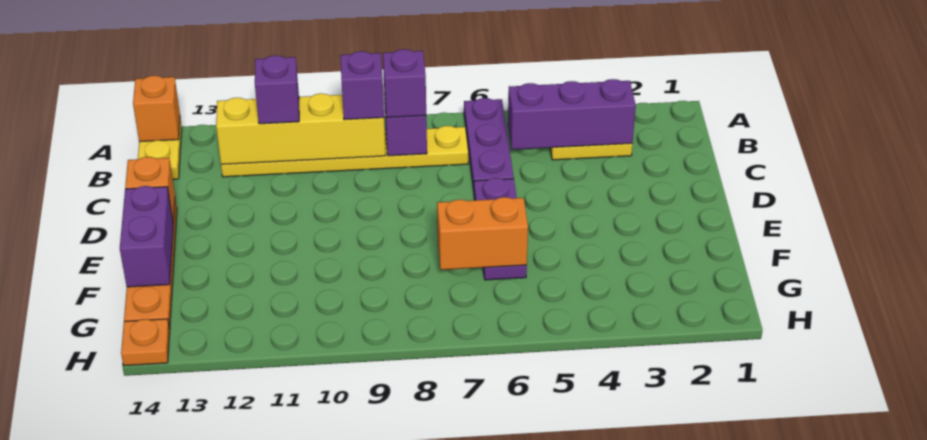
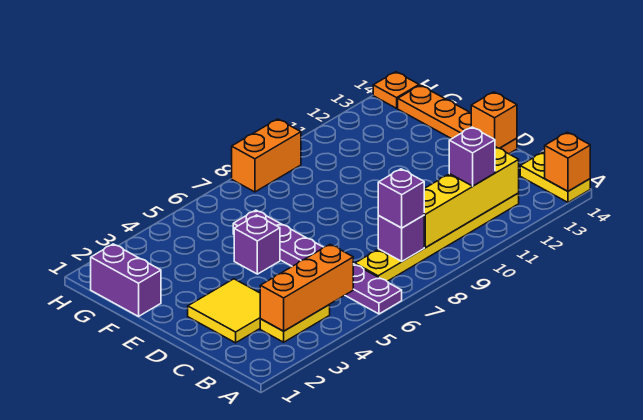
purple 1x3 brick [508,79,636,149] -> orange 1x3 brick [260,244,353,331]
purple 1x1 brick [340,51,384,120] -> purple 1x1 brick moved to [234,215,280,274]
none -> yellow 2x2 tile [188,279,260,343]
purple 1x2 brick [120,186,173,287] -> purple 1x2 brick moved to [91,244,161,316]
orange 1x2 brick [437,197,528,270] -> orange 1x2 brick moved to [232,119,301,192]

